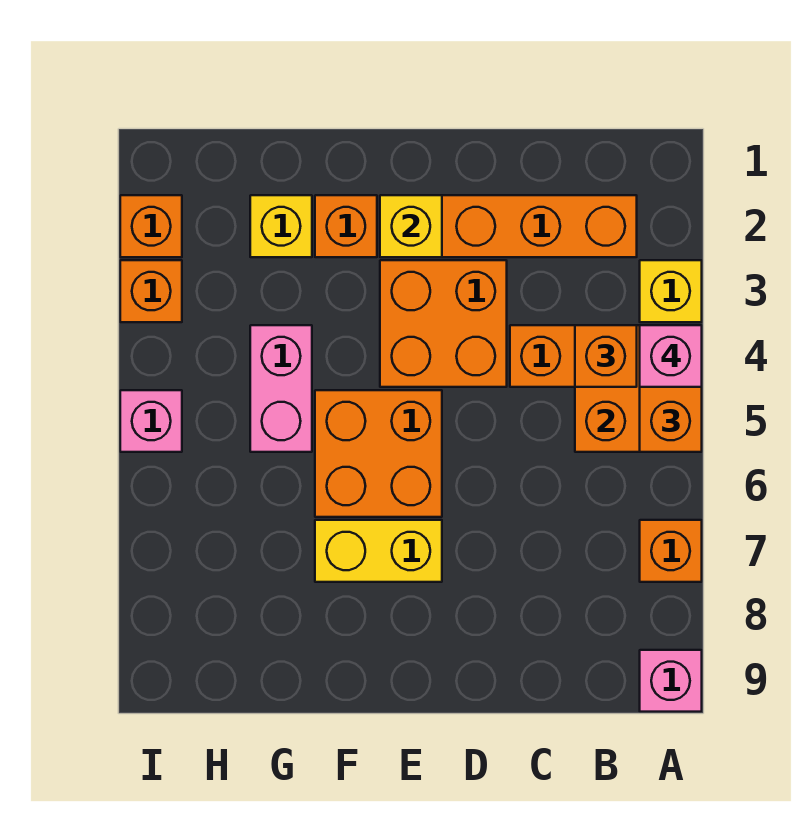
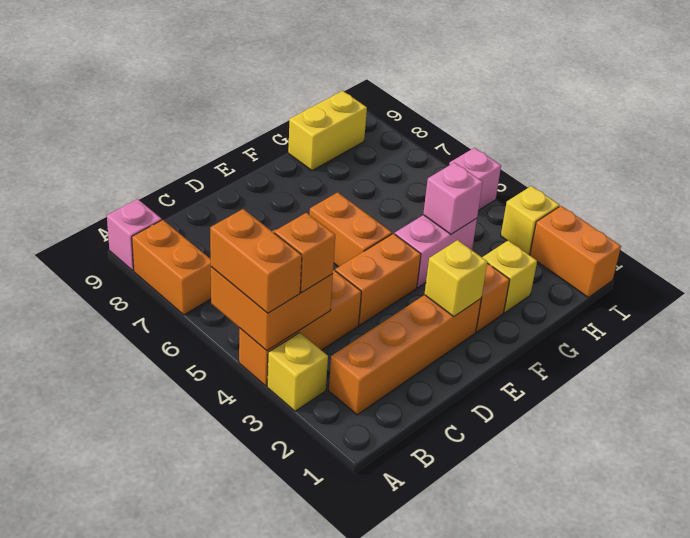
pink 1x1 brick [640,325,702,387] -> pink 1x1 brick moved to [423,163,483,234]
orange 1x1 brick [640,520,702,582] -> orange 1x2 brick [132,220,211,315]
orange 2x2 brick [380,260,507,387] -> orange 1x2 brick [335,234,421,325]
orange 2x2 brick [315,390,442,517] -> orange 1x2 brick [310,192,392,267]
yellow 1x2 brick [315,520,442,582] -> yellow 1x2 brick moved to [288,91,367,171]
pink 1x2 brick [250,325,312,452] -> pink 1x2 brick turned to [395,215,477,287]
orange 1x1 brick [120,195,182,257] -> orange 1x2 brick [530,206,621,297]
orange 1x1 brick [120,260,182,322] -> yellow 1x1 brick [501,186,559,255]

